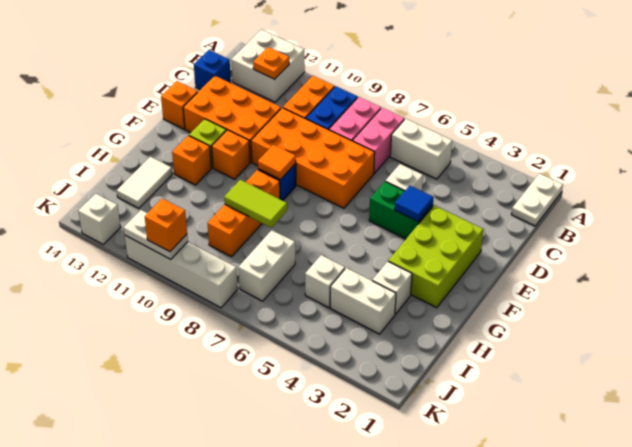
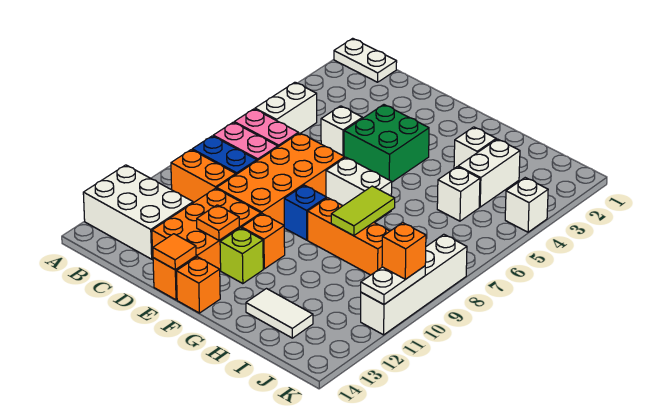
white 2x2 brick [231,30,305,102] -> white 2x3 brick [83,165,193,259]
orange 1x1 plate [253,47,289,79] -> orange 1x1 plate moved to [197,205,239,240]
blue 1x1 brick [194,50,231,90] -> none
lime 2x3 brick [388,205,484,308] -> none
green 1x2 brick [369,182,433,239] -> green 2x2 brick [344,105,429,182]
blue 1x1 tile [395,186,434,222] -> none
orange 1x1 tile [258,145,296,180] -> orange 1x1 tile moved to [153,234,196,270]
orange 1x1 brick [172,136,211,185] -> orange 1x1 brick moved to [176,257,220,313]
white 1x2 brick [238,230,295,301] -> white 1x2 brick moved to [326,157,392,223]
white 1x1 brick [78,194,121,245] -> white 1x1 brick moved to [505,178,548,232]

